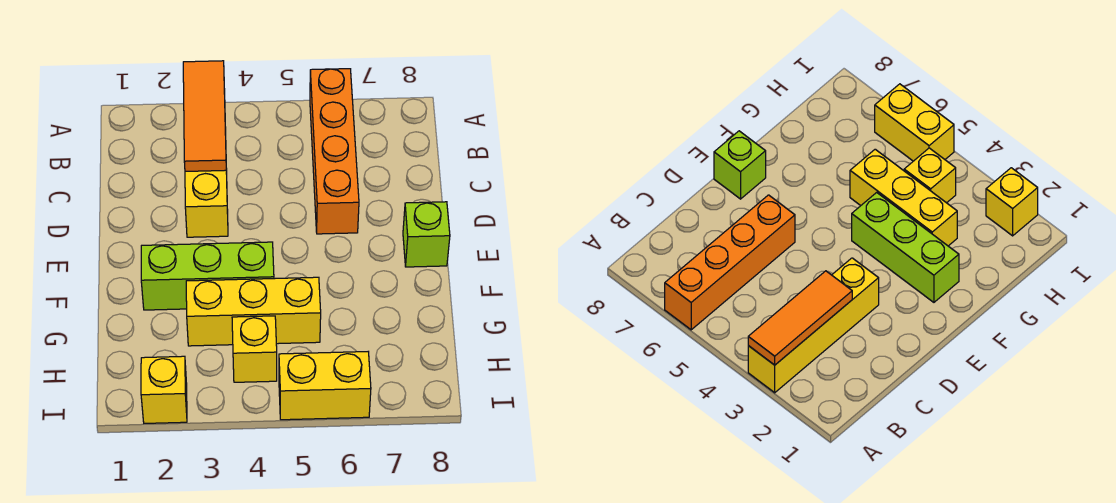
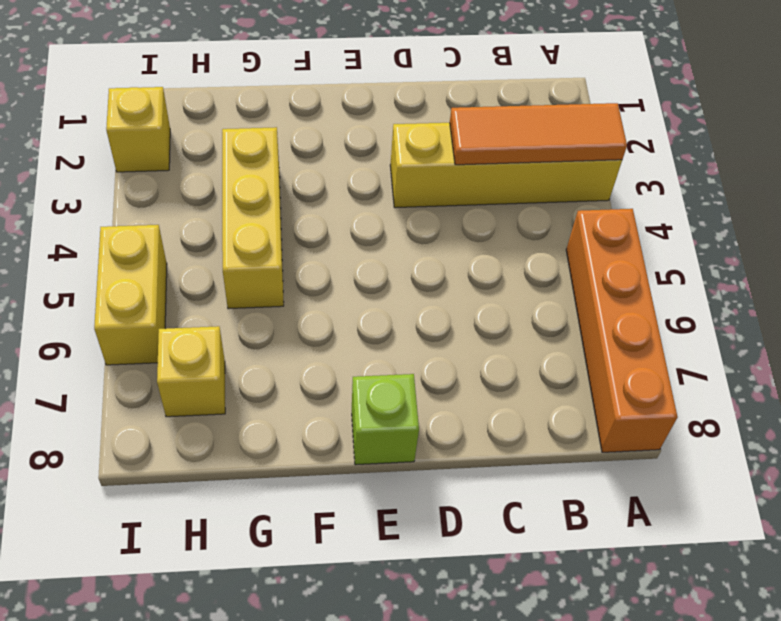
orange 1x4 brick [310,69,359,234] -> orange 1x4 brick turned to [566,209,677,452]
lime 1x3 brick [141,242,274,310] -> none
yellow 1x1 brick [232,316,277,382] -> yellow 1x1 brick moved to [157,326,225,417]

